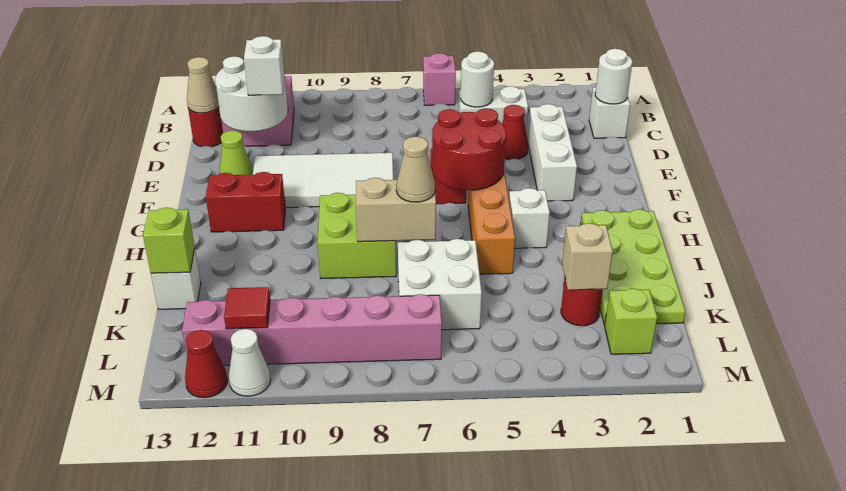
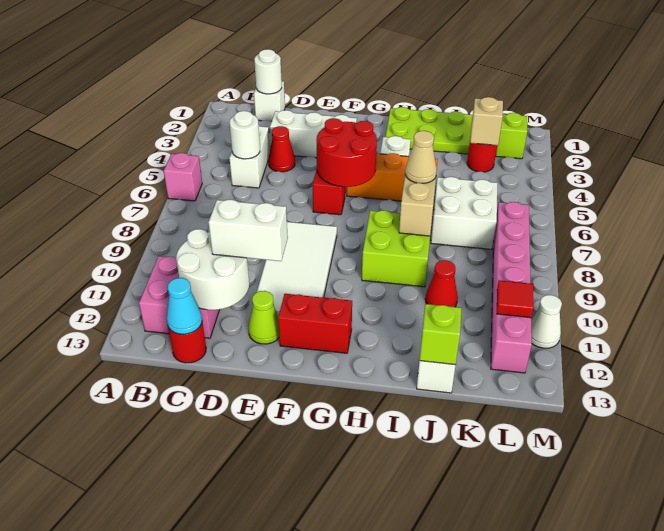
tan 1x1 cone [187,57,219,113] -> cyan 1x1 cone [167,278,202,334]
white 1x1 brick [244,36,285,95] -> white 1x2 brick [209,200,288,261]
red 1x2 brick [206,172,286,232] -> red 1x2 brick turned to [278,294,352,353]
red 1x1 cone [185,330,227,398] -> red 1x1 cone moved to [425,260,458,307]

